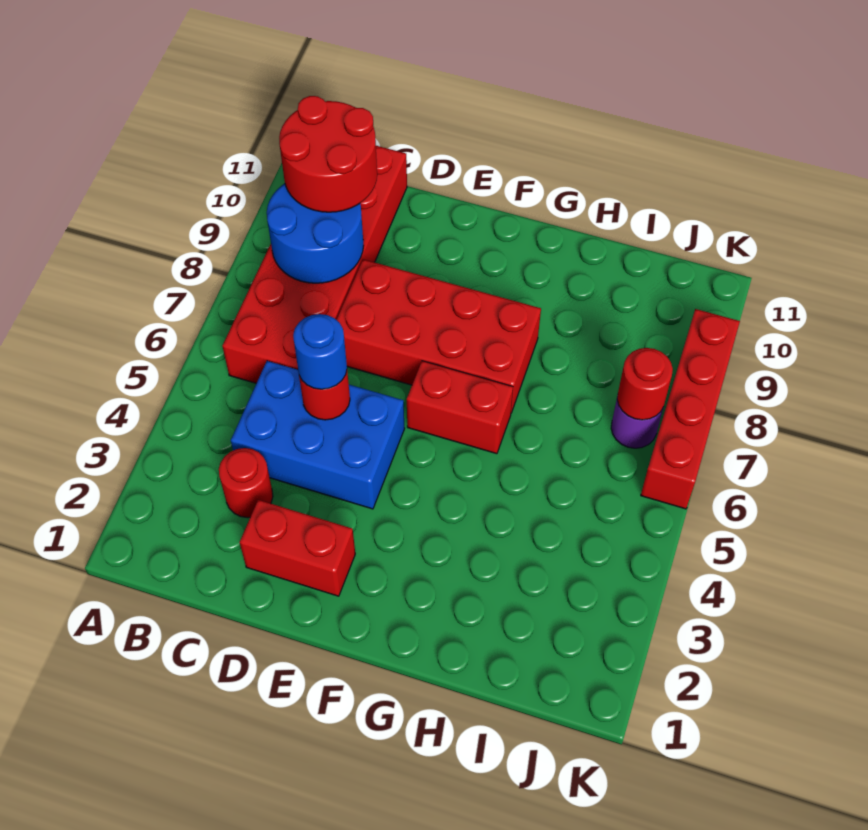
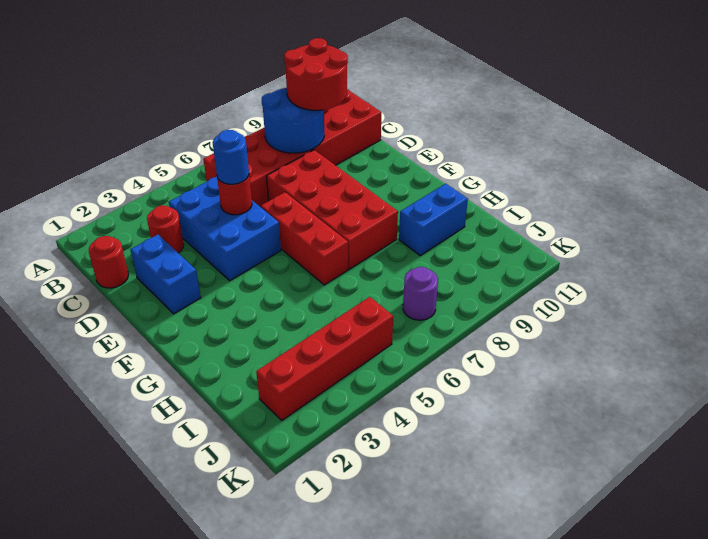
red 1x2 brick [240,500,355,596] -> blue 1x2 brick [130,235,201,314]
red 1x2 brick [407,361,513,454] -> red 1x3 brick [261,192,348,285]
none -> blue 1x2 brick [399,184,468,256]
red 1x1 round brick [617,348,673,420] -> red 1x1 round brick moved to [89,236,128,288]
red 1x4 brick [641,309,740,509] -> red 1x4 brick moved to [256,297,393,420]

